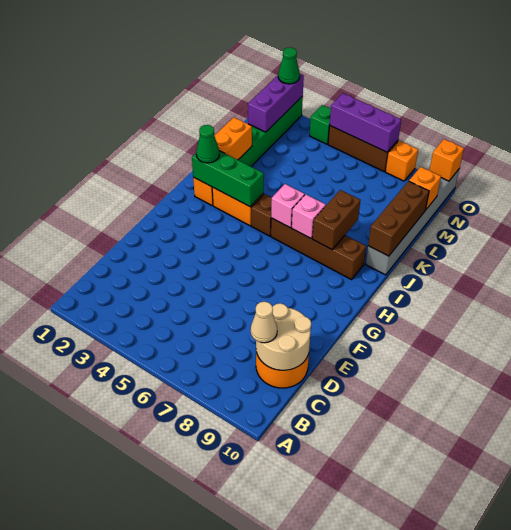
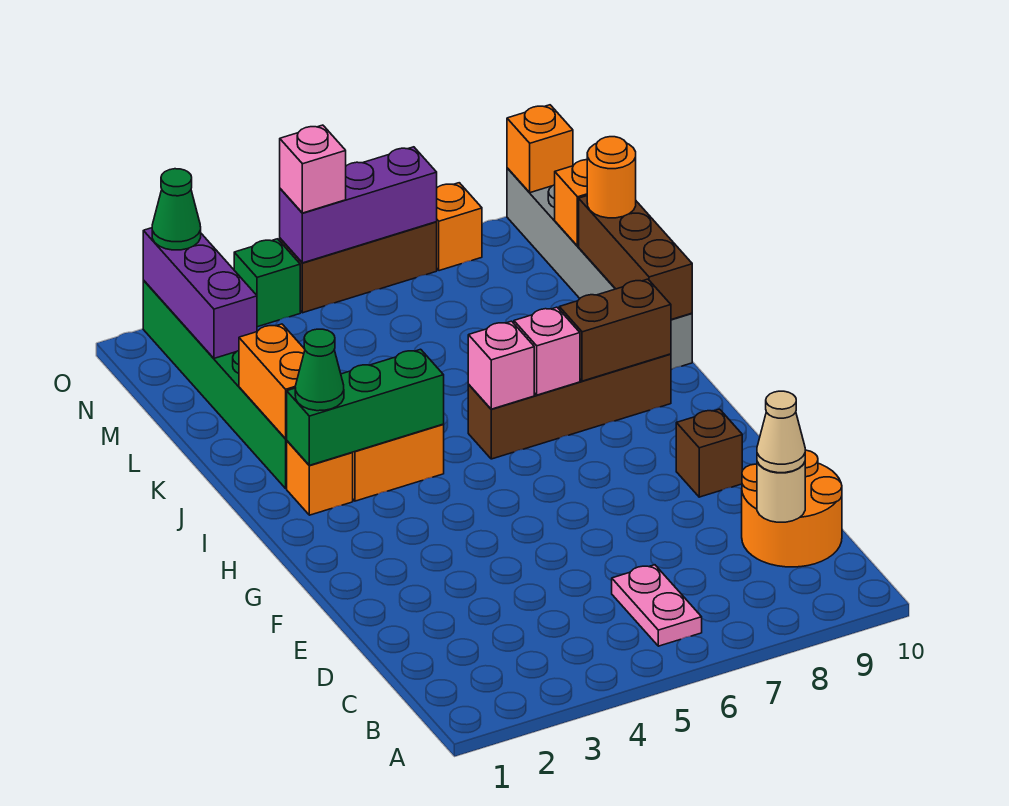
none -> pink 1x2 plate [612,565,702,646]
tan 2x2 round brick [256,303,311,370] -> tan 1x1 round brick [757,462,805,522]
brown 1x1 brick [251,194,272,236] -> brown 1x1 brick moved to [676,409,742,497]
brown 1x2 brick [312,190,360,250] -> brown 1x2 brick turned to [559,279,671,381]
none -> orange 1x1 round brick [587,137,636,218]
none -> pink 1x1 brick [280,125,346,213]

